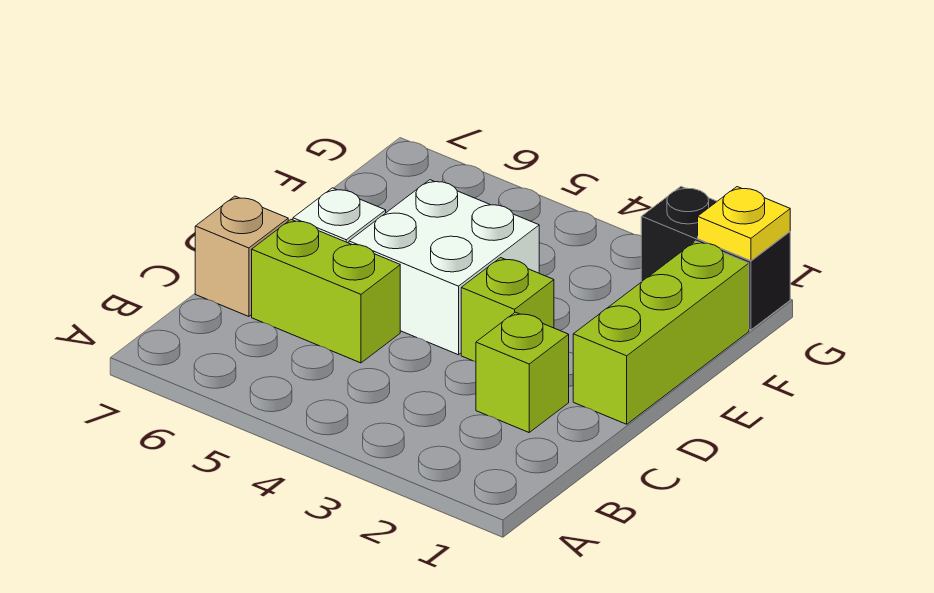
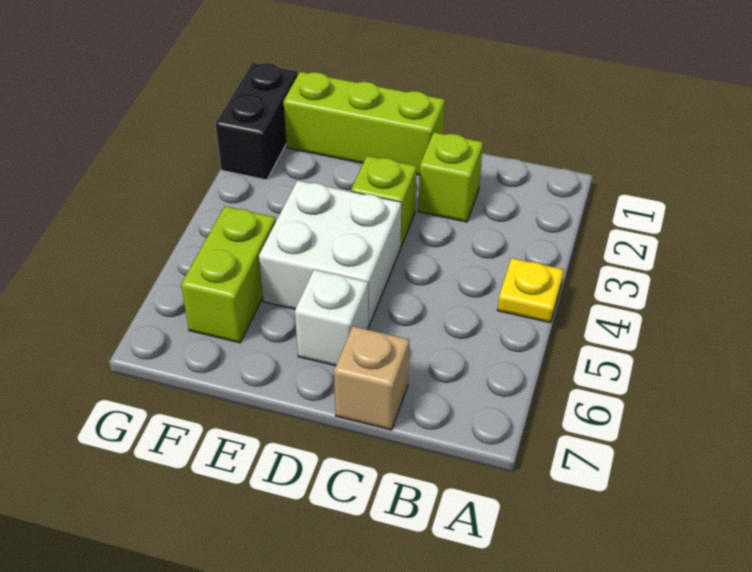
lime 1x2 brick [252,220,400,363] -> lime 1x2 brick moved to [181,206,276,343]
yellow 1x1 plate [698,187,790,261] -> yellow 1x1 plate moved to [497,258,564,323]

